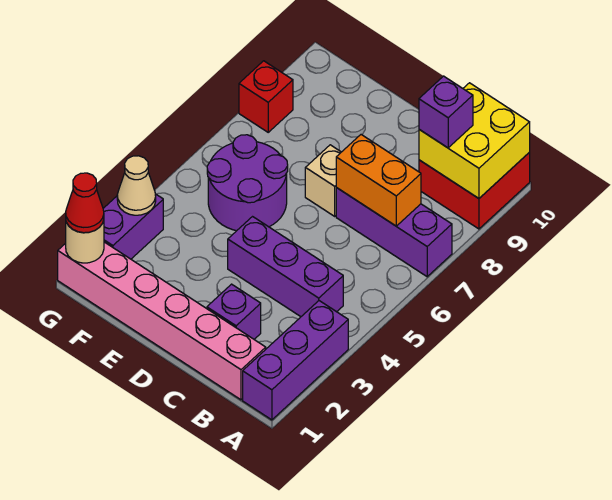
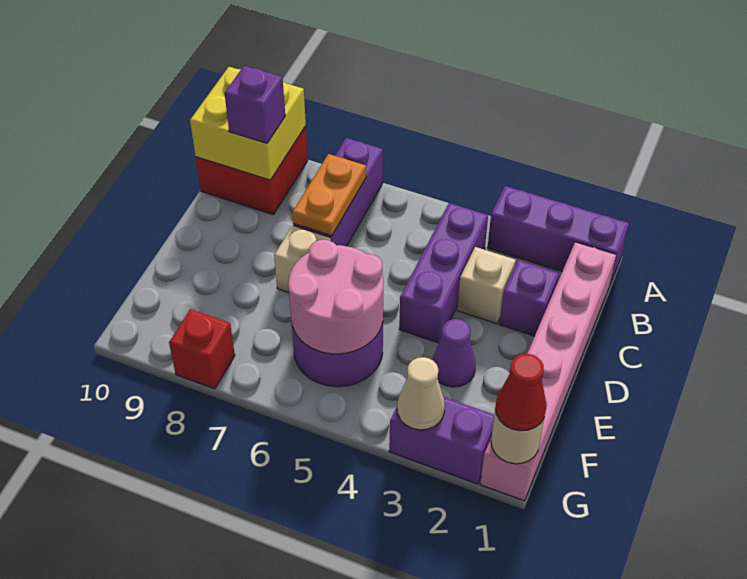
orange 1x2 brick [336,135,421,226] -> orange 1x2 plate [292,154,366,236]
none -> tan 1x1 brick [457,247,516,324]
none -> purple 1x1 cone [432,319,476,387]
none -> pink 2x2 round brick [288,240,383,354]

